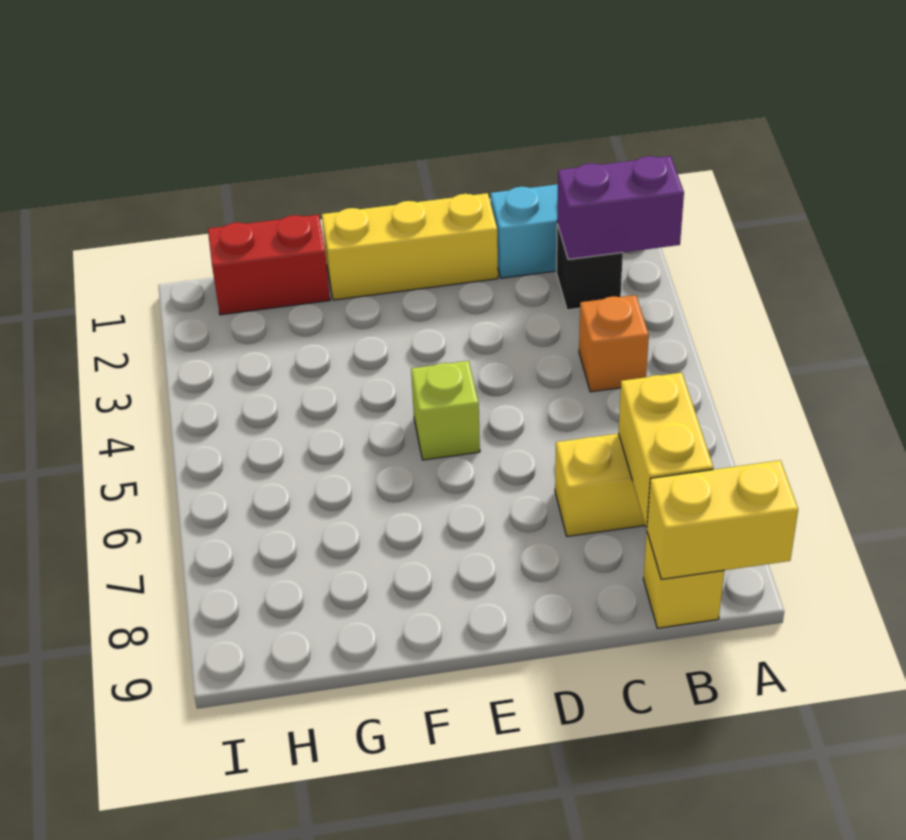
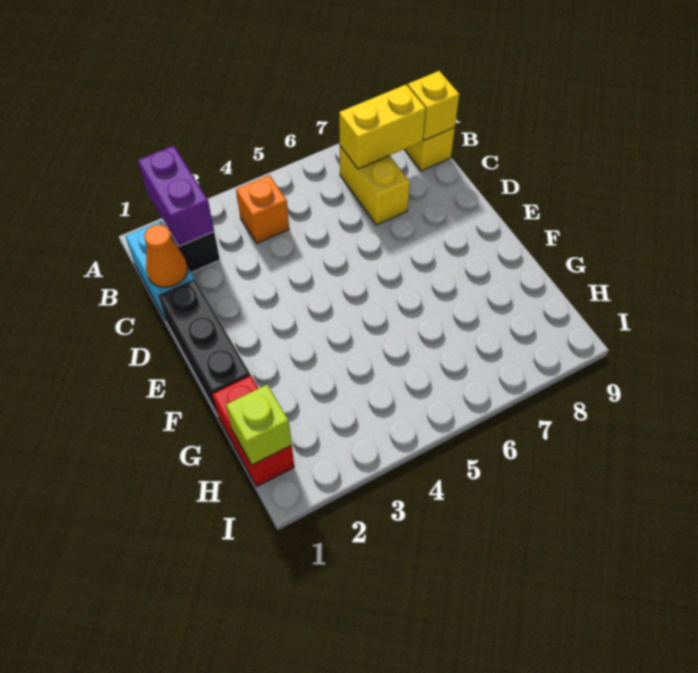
yellow 1x2 brick [647,460,798,579] -> yellow 1x1 brick [408,71,459,140]
none -> orange 1x1 cone [144,225,187,287]
yellow 1x3 brick [322,193,498,300] -> black 1x3 brick [158,279,251,415]
lime 1x1 brick [411,361,480,460] -> lime 1x1 brick moved to [226,385,292,465]

